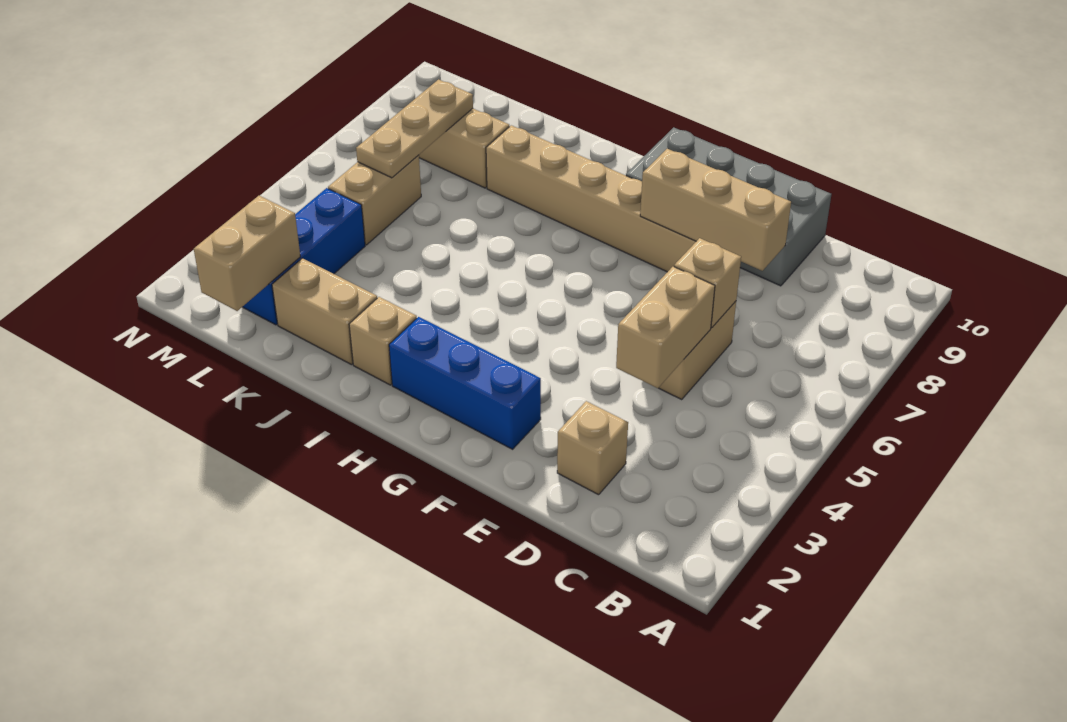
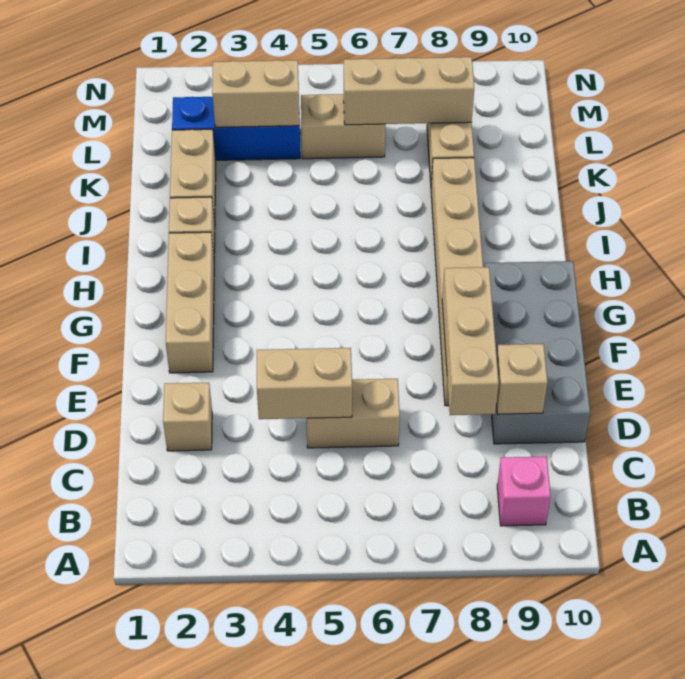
none -> pink 1x1 brick [497,456,551,526]
tan 1x1 brick [674,238,741,328] -> tan 1x1 brick moved to [496,344,548,414]
blue 1x3 brick [389,317,541,449] -> tan 1x3 brick [166,232,214,373]
tan 1x2 brick [194,196,300,311] -> tan 1x2 brick moved to [212,60,299,127]
tan 1x3 plate [356,79,473,178] -> tan 1x3 brick [344,57,474,125]

